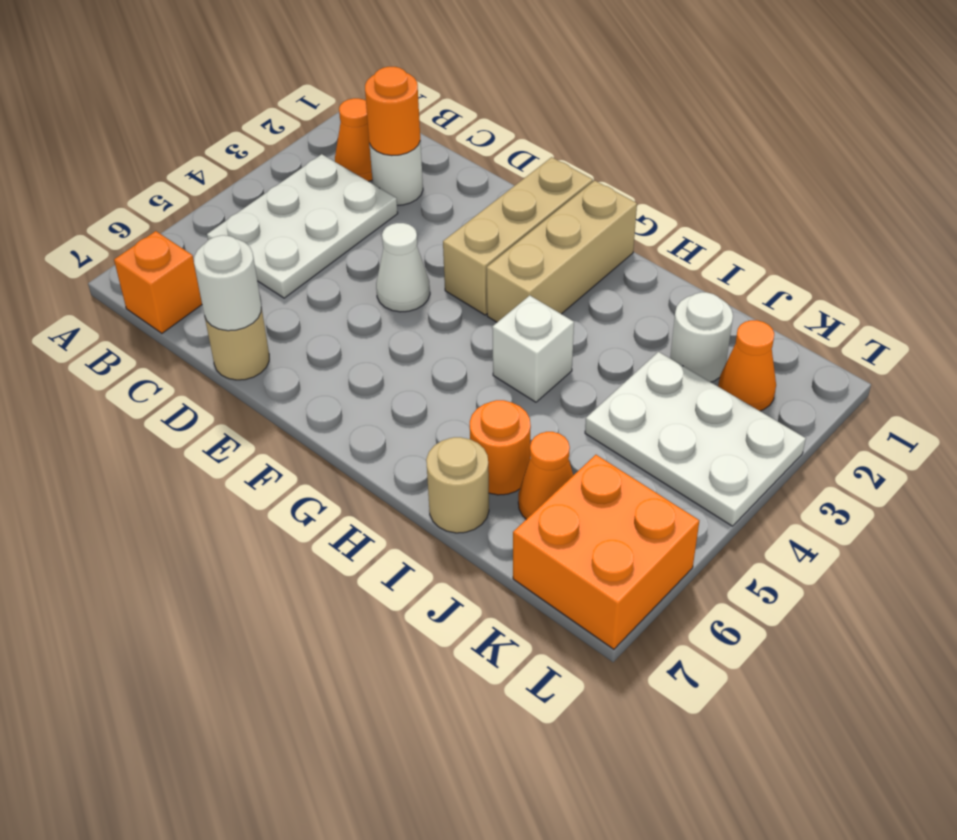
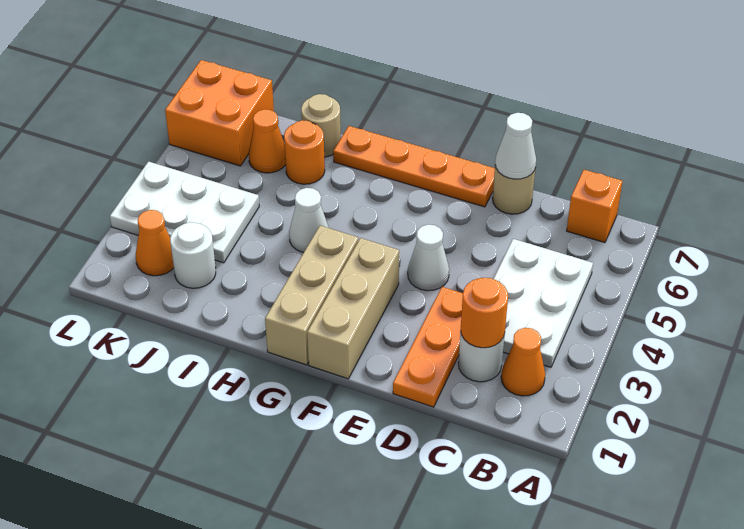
none -> orange 1x3 plate [393,287,463,407]
white 1x1 round brick [194,235,261,331] -> white 1x1 cone [495,113,536,179]
none -> orange 1x4 plate [333,126,495,207]
white 1x1 brick [492,295,574,402] -> white 1x1 cone [289,188,329,252]

